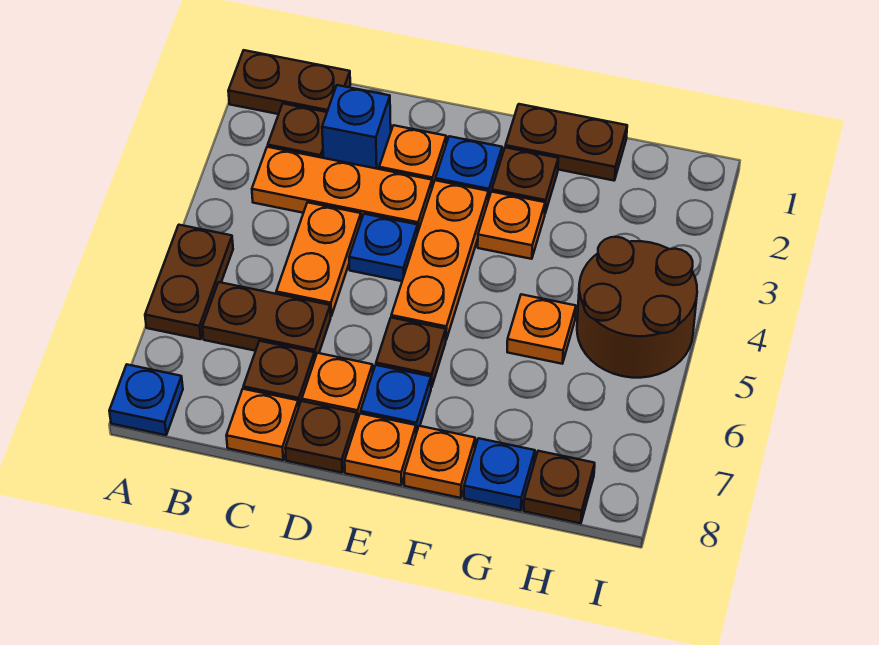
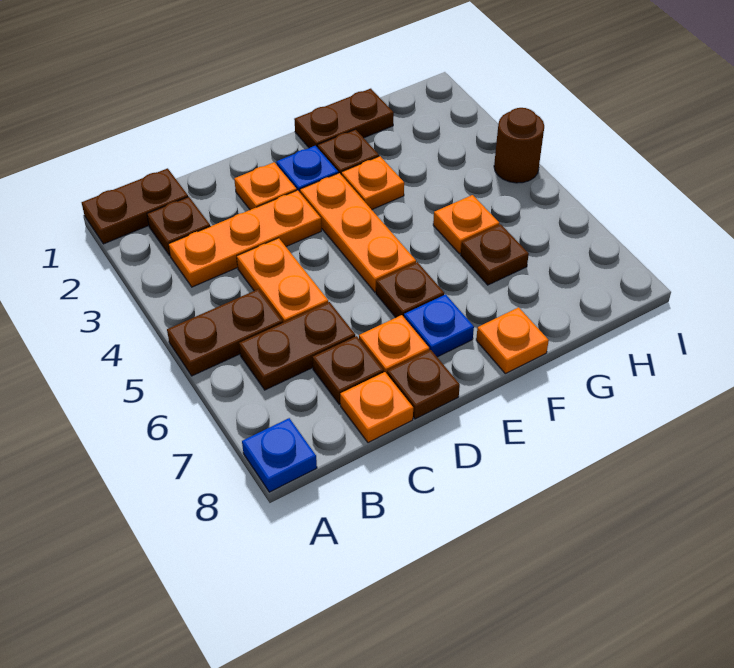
brown 1x2 plate [145,225,233,339] -> brown 1x2 plate turned to [167,289,283,376]
blue 1x1 brick [322,85,391,169] -> none
blue 1x1 plate [349,214,418,281] -> none
orange 1x1 plate [345,413,416,485] -> none
blue 1x1 plate [464,438,535,511] -> none
brown 2x2 round brick [577,237,697,378] -> brown 1x1 round brick [494,108,544,183]
brown 1x1 plate [524,451,595,523] -> brown 1x1 plate moved to [461,224,529,285]

